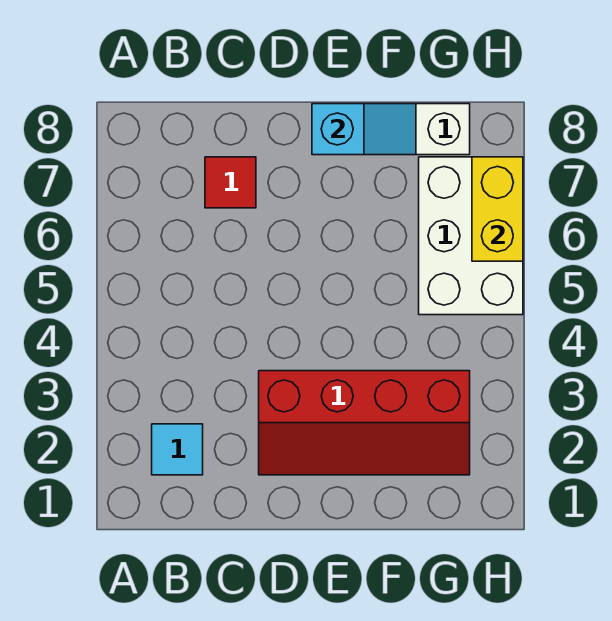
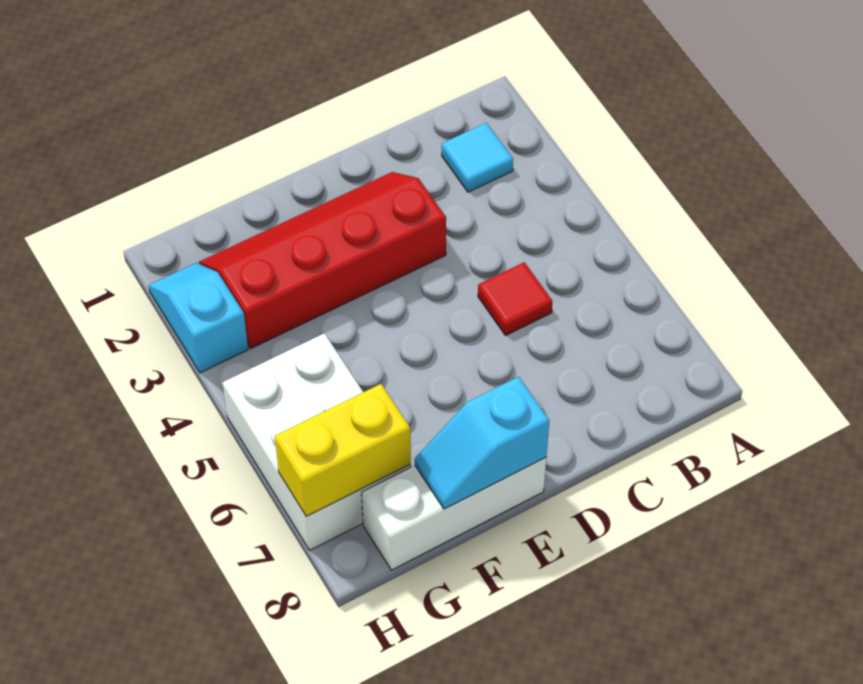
red 1x1 tile [205,157,256,208] -> red 1x1 tile moved to [478,262,553,336]
none -> cyan 1x2 slope [149,263,248,373]
yellow 1x2 brick [472,157,523,261] -> yellow 1x2 brick turned to [275,384,411,516]

